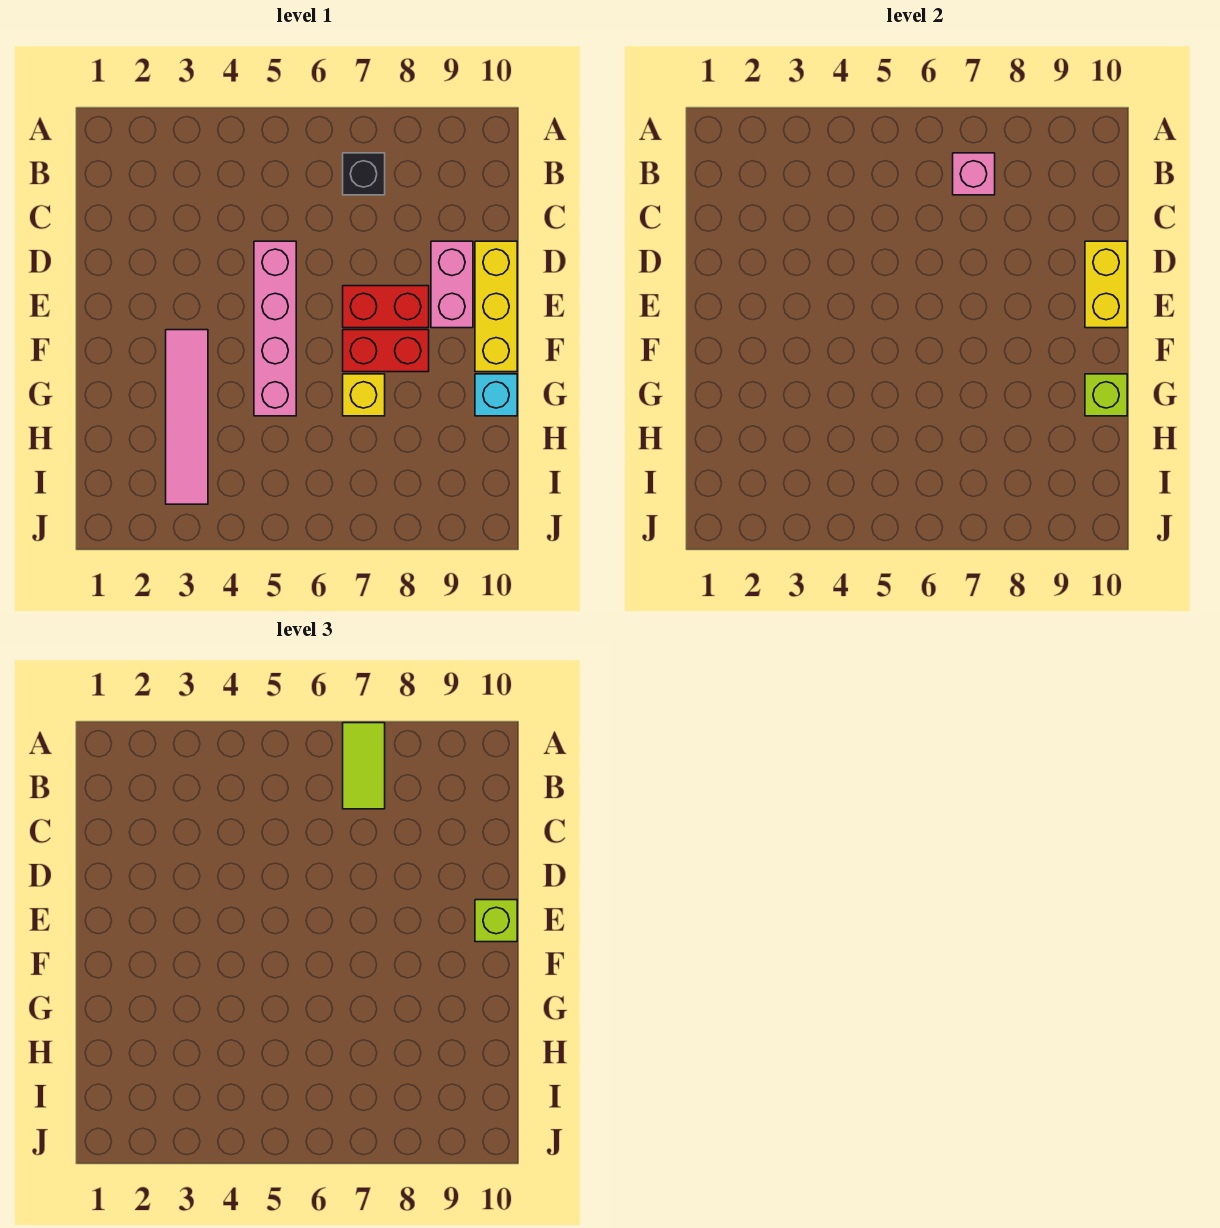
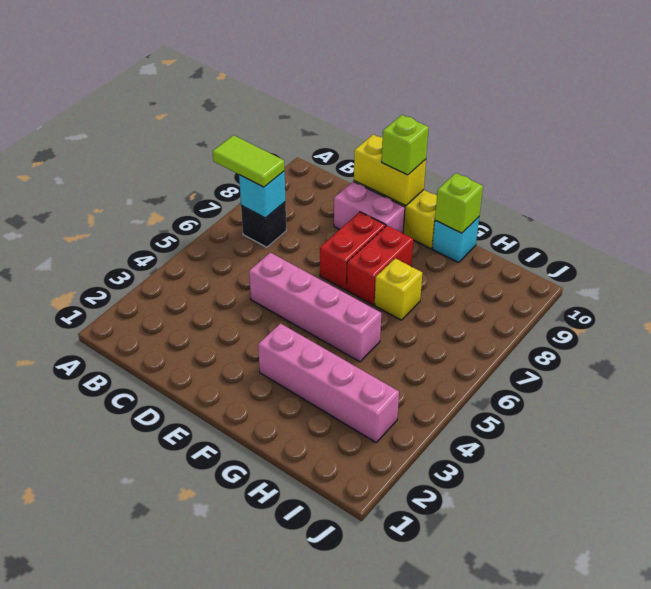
pink 1x1 brick [953,153,995,195] -> cyan 1x1 brick [239,171,285,218]
pink 1x4 tile [166,330,208,504] -> pink 1x4 brick [258,324,399,442]

